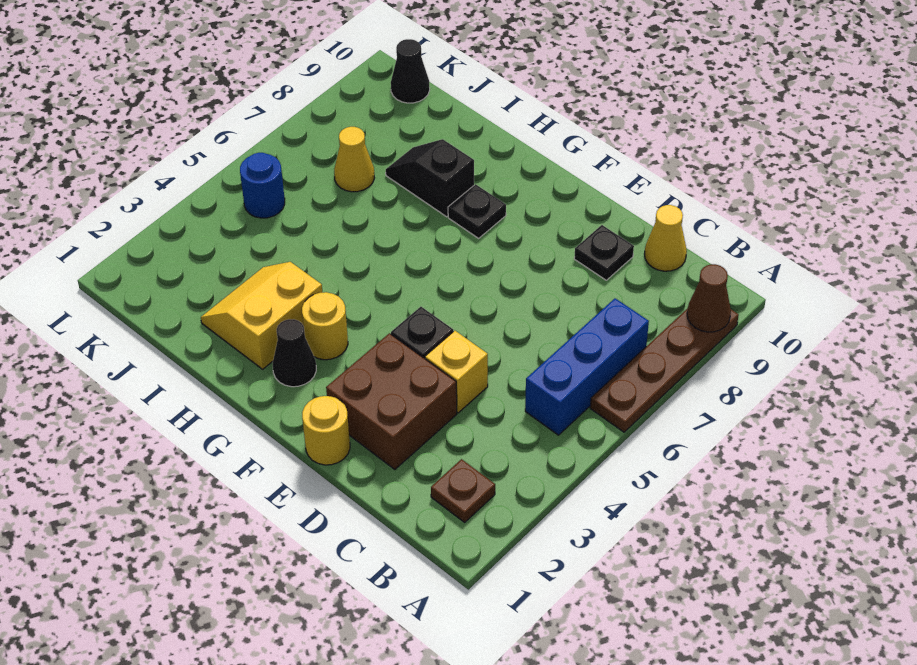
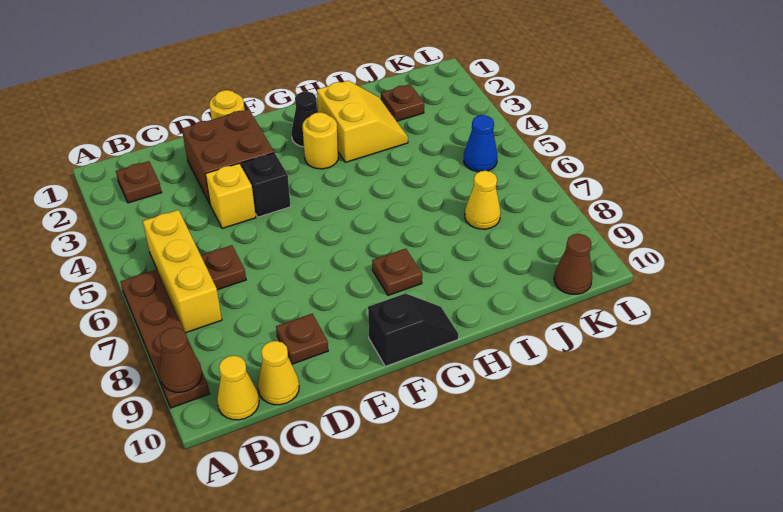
blue 1x3 brick [525,298,649,435] -> yellow 1x3 brick [143,210,222,333]
none -> yellow 1x1 cone [217,356,259,420]
none -> brown 1x1 plate [201,245,246,290]
black 1x1 plate [574,225,634,280] -> brown 1x1 plate [276,314,328,364]
black 1x1 plate [448,184,506,238] -> brown 1x1 plate [372,249,422,295]
black 1x2 slope [386,139,474,217] -> black 1x2 slope moved to [368,293,458,366]
none -> brown 1x1 plate [381,84,424,121]
blue 1x1 round brick [240,153,285,218] -> blue 1x1 cone [464,115,497,172]
black 1x1 cone [391,39,430,103] -> brown 1x1 cone [554,234,592,294]

